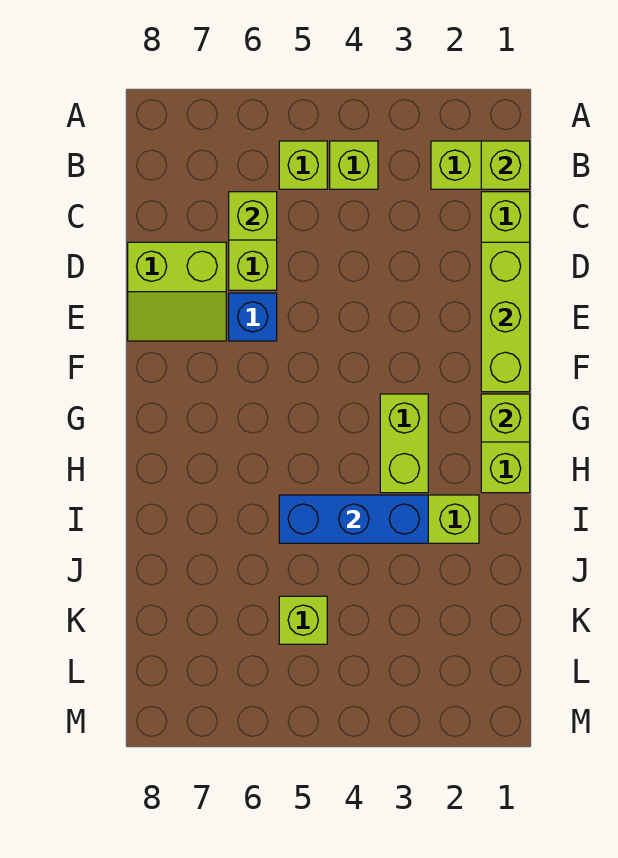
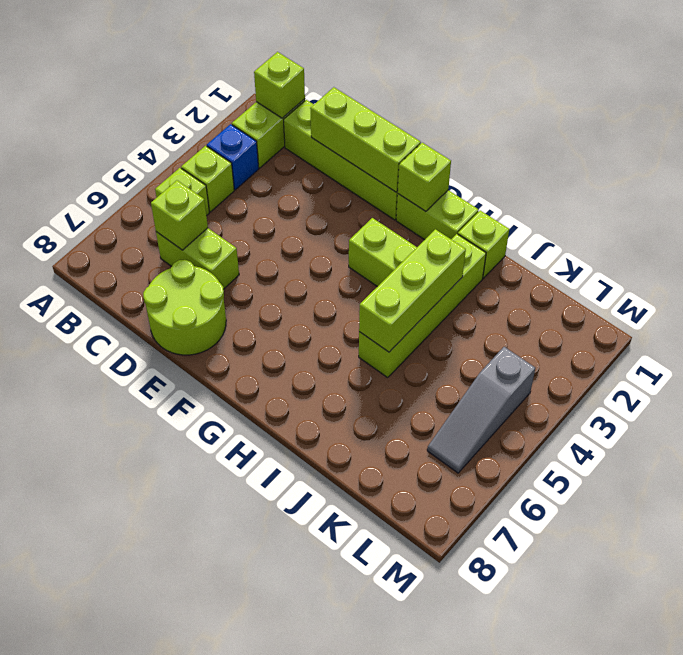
lime 2x2 slope [128,242,226,341] -> lime 2x2 round brick [143,260,226,355]
blue 1x1 brick [229,293,277,341] -> blue 1x1 brick moved to [207,124,259,190]
blue 1x3 brick [279,495,428,543] -> lime 1x3 brick [359,229,466,352]
lime 1x1 brick [279,596,327,644] -> lime 1x1 brick moved to [458,211,509,278]
none -> grey 1x3 slope [427,347,535,473]

